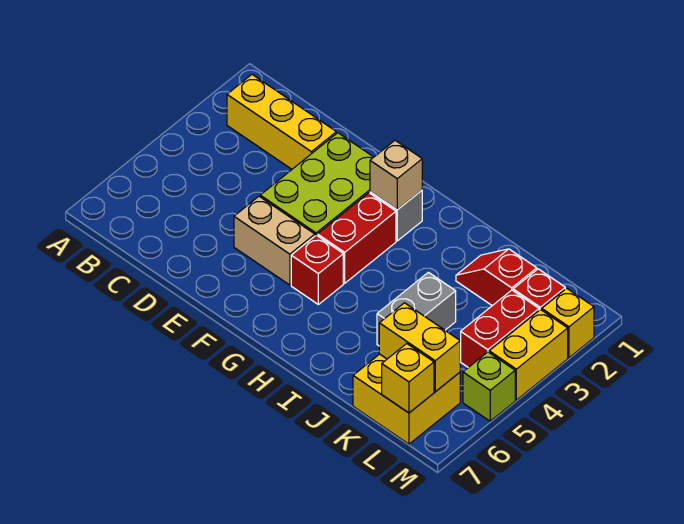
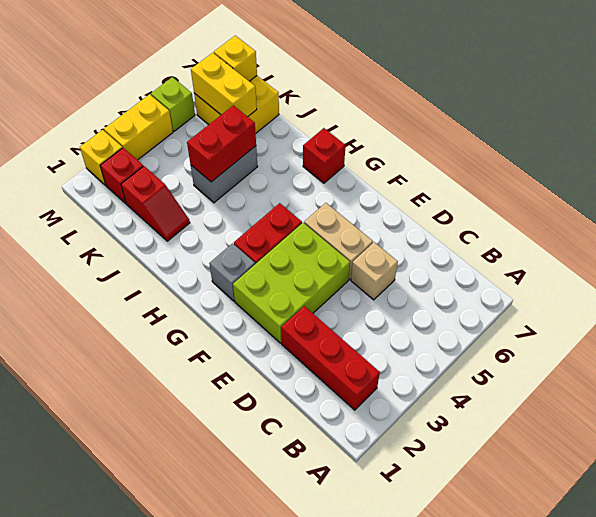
yellow 1x3 brick [227,75,336,169] -> red 1x3 brick [281,306,380,410]
tan 1x1 brick [370,140,422,210] -> tan 1x1 brick moved to [351,242,398,300]
red 1x1 brick [291,235,343,304] -> red 1x1 brick moved to [303,128,346,183]
red 1x2 brick [460,290,539,367] -> red 1x2 brick moved to [187,105,256,182]

